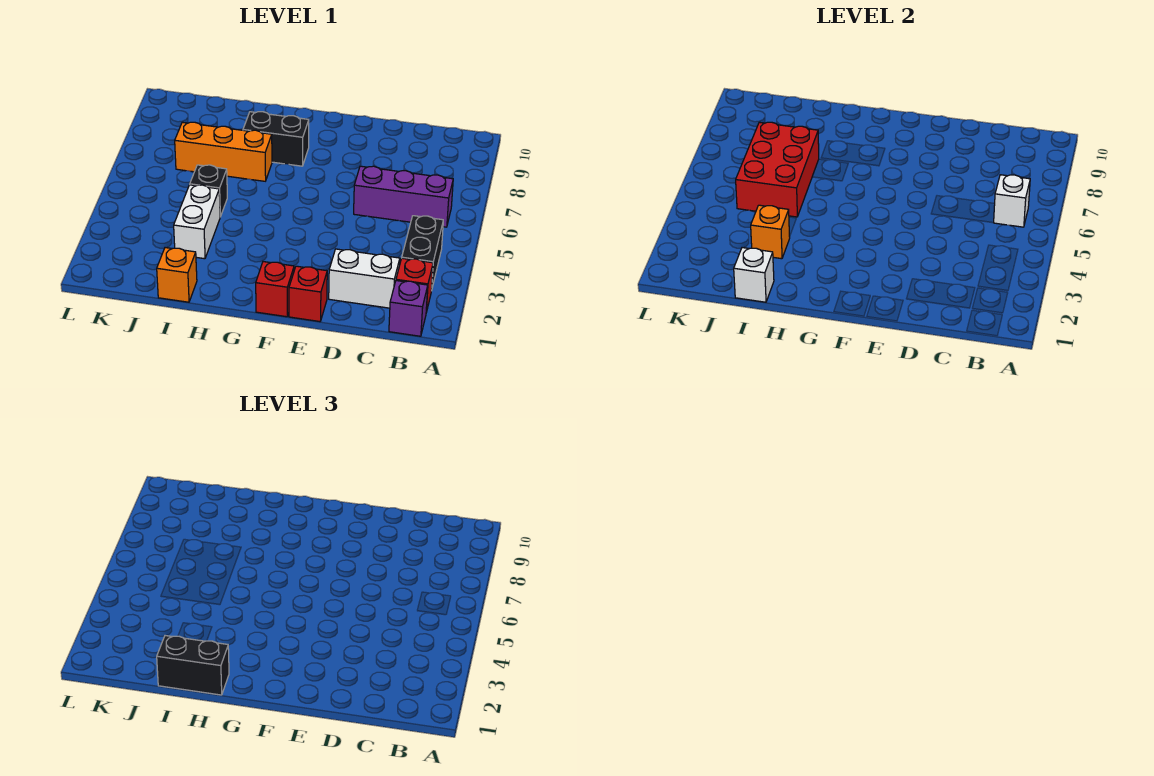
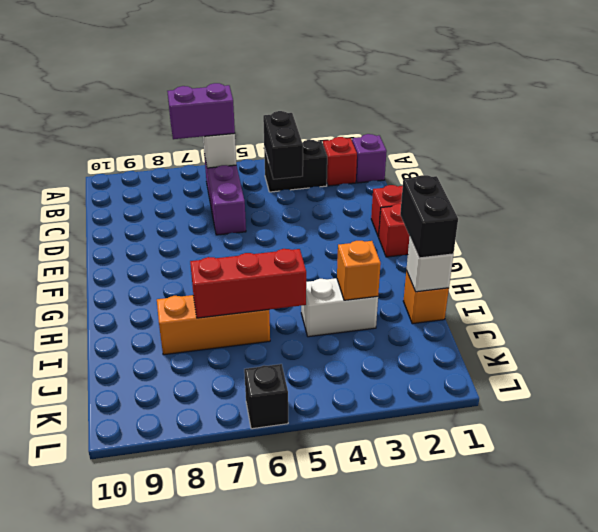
none -> purple 1x2 brick [167,83,235,139]
white 1x2 brick [329,249,400,308] -> none
black 1x2 brick [243,112,309,166] -> black 1x2 brick moved to [263,111,303,179]
orange 1x3 brick [175,122,272,181] -> orange 1x3 brick turned to [157,295,270,355]
black 1x1 brick [190,165,227,217] -> black 1x1 brick moved to [244,364,288,429]
red 2x3 brick [736,122,819,217] -> red 1x3 brick [190,249,306,318]

